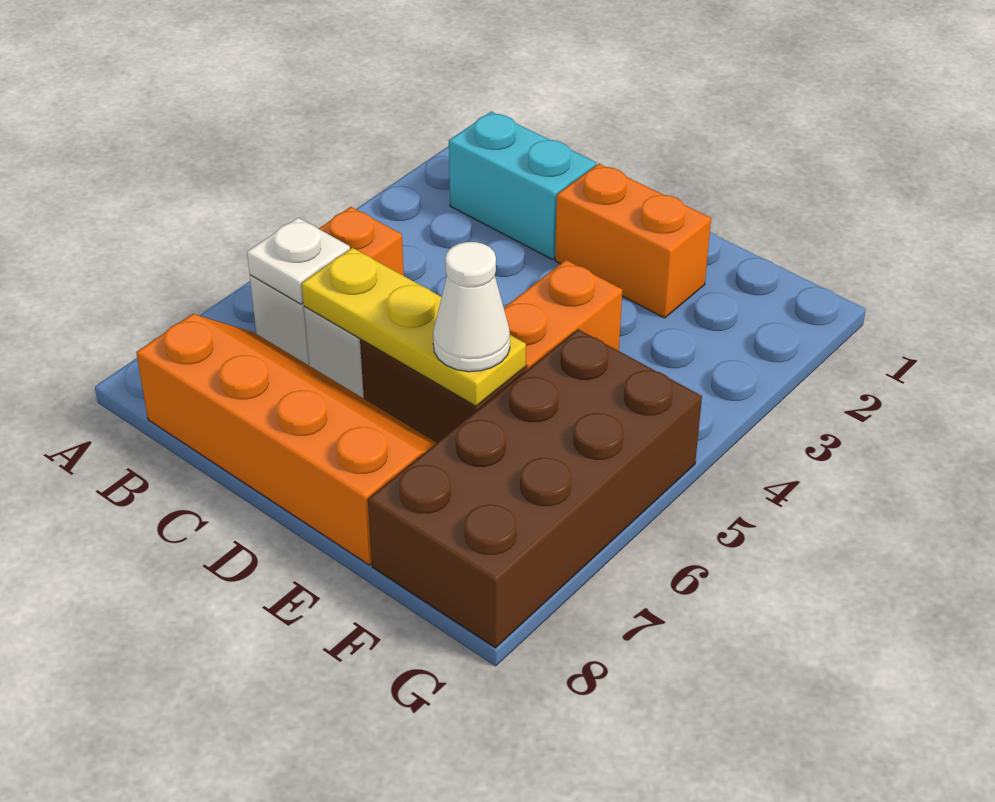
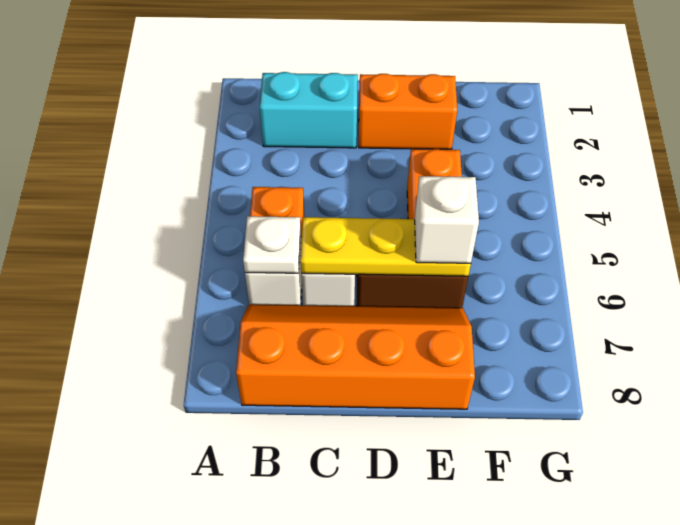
white 1x1 cone [433,242,510,372] -> white 1x1 brick [415,176,479,263]
brown 2x4 brick [368,329,702,648] -> none

